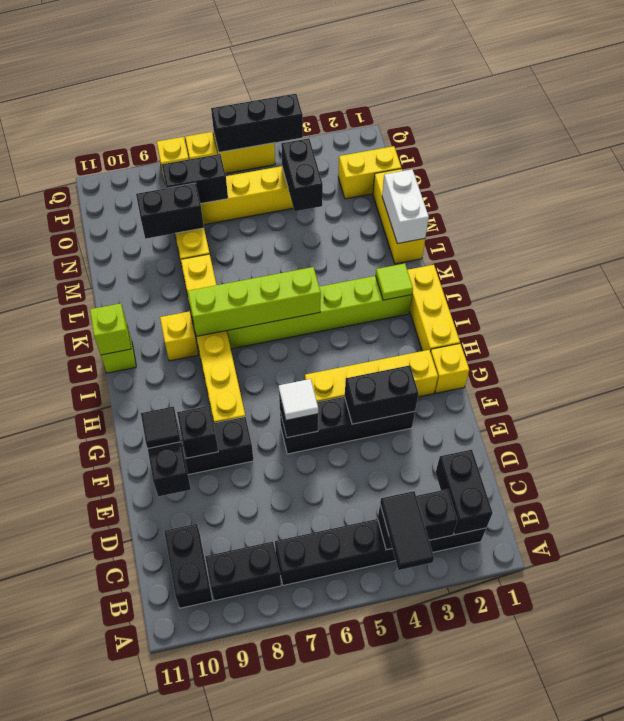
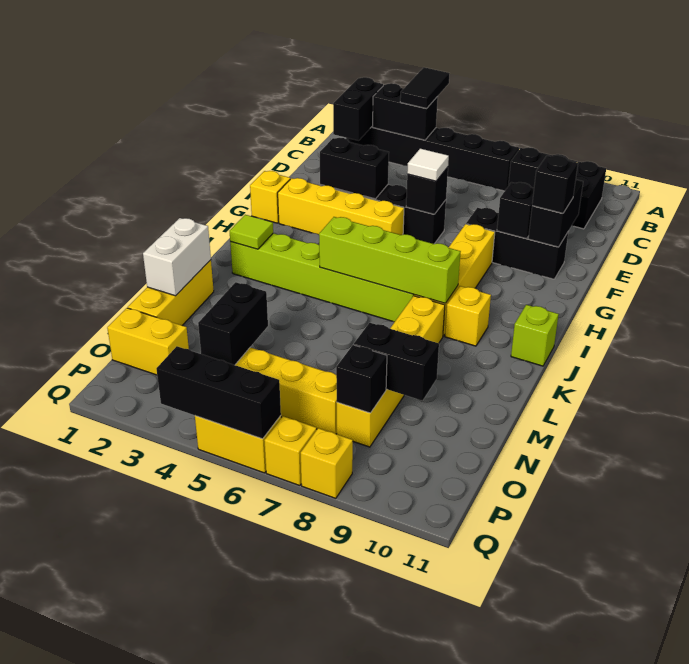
black 1x1 tile [141,406,181,448] -> black 1x1 brick [532,155,578,213]
yellow 1x3 brick [407,265,460,352] -> none
lime 1x1 brick [90,303,131,355] -> none
black 1x2 brick [162,154,228,204] -> black 1x1 brick [336,345,387,413]

